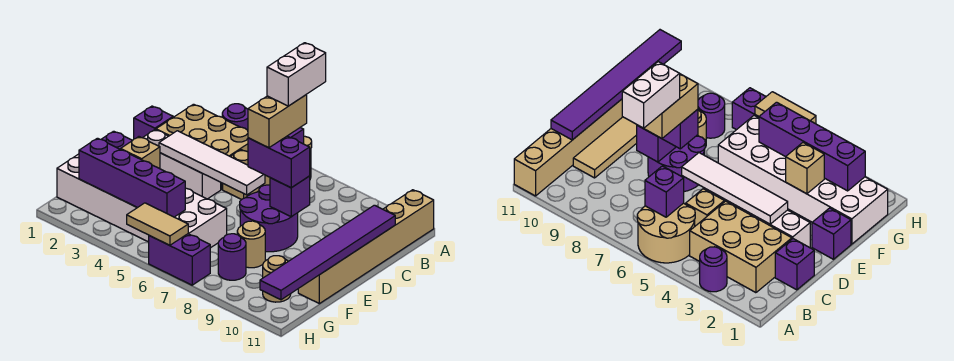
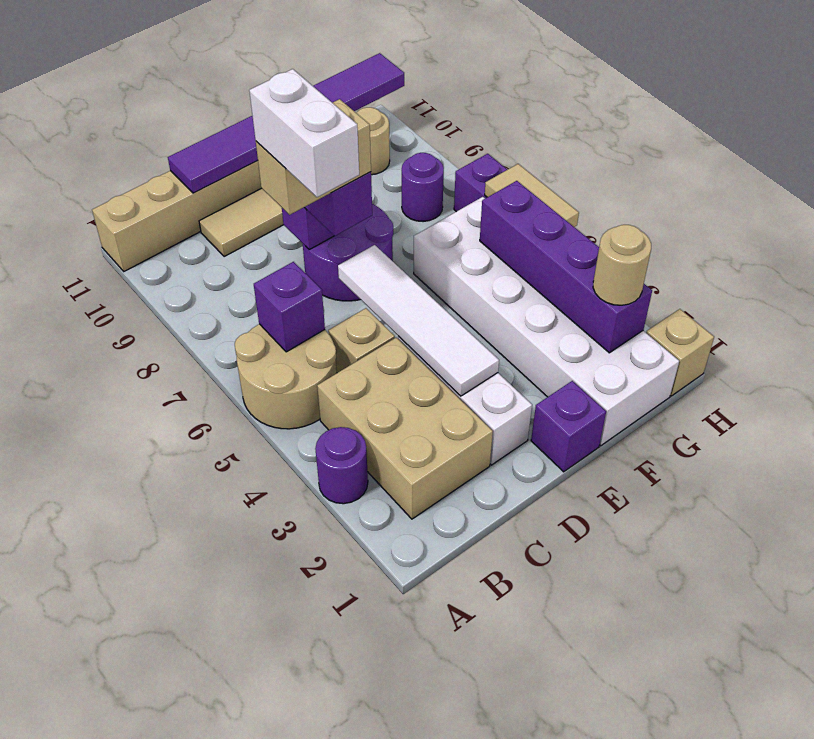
white 1x2 brick [267,43,326,106] -> white 1x2 brick turned to [249,69,359,197]
purple 1x1 brick [134,106,173,139] -> none
tan 1x1 brick [121,137,160,169] -> tan 1x1 brick moved to [646,309,714,396]
tan 1x1 round brick [237,221,265,268] -> tan 1x1 round brick moved to [593,225,651,305]

